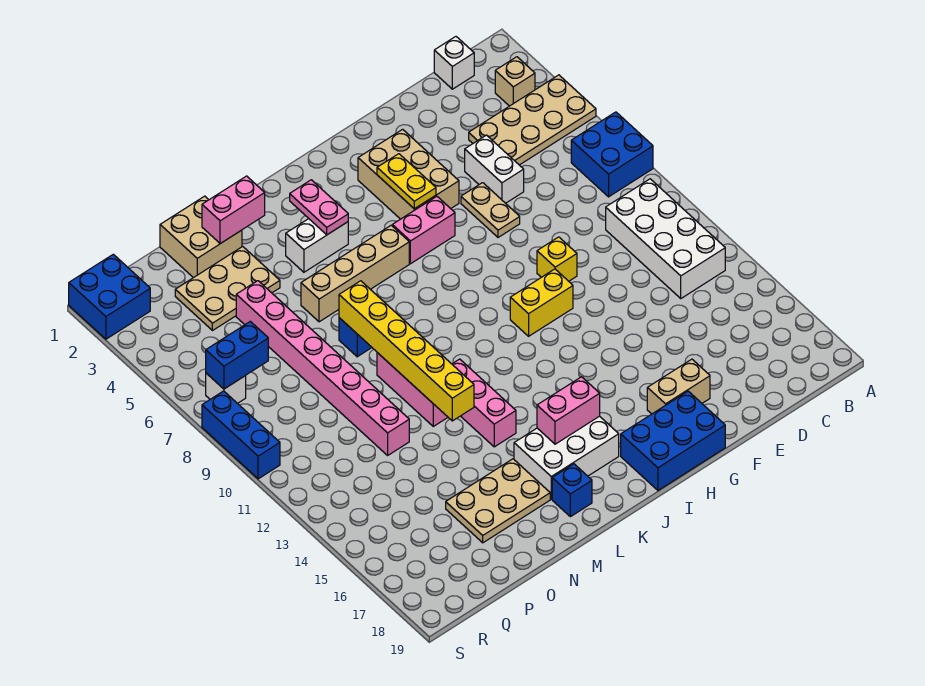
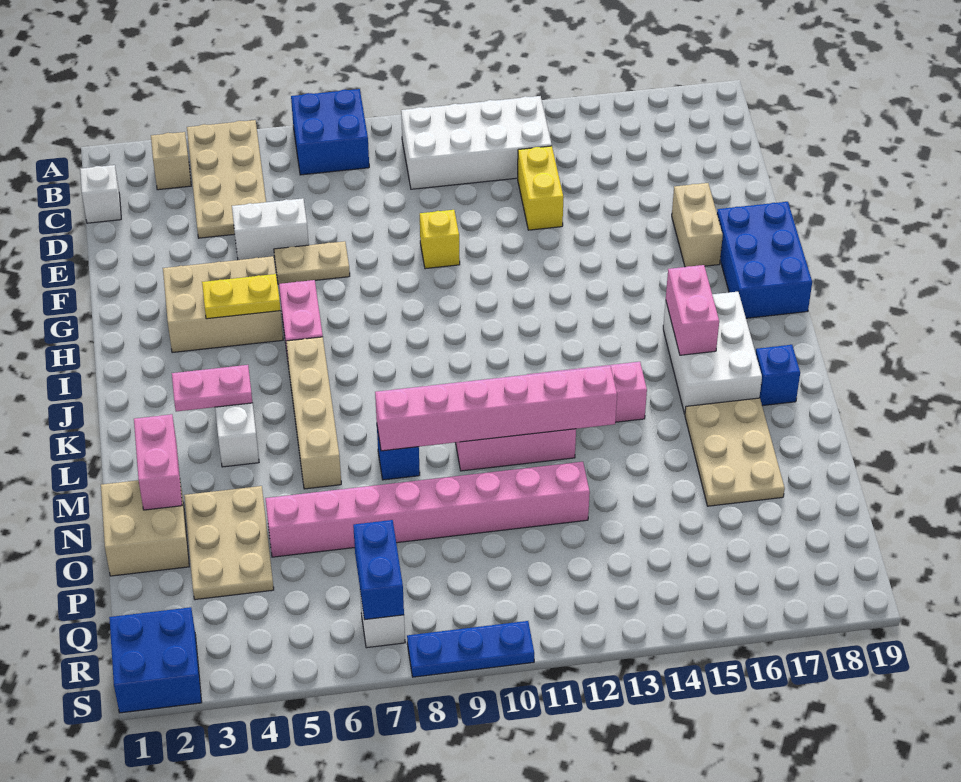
yellow 1x2 brick [510,269,573,336] -> yellow 1x2 brick moved to [518,146,564,230]
yellow 1x6 brick [339,281,474,421] -> pink 1x6 brick [375,366,617,451]
blue 1x3 brick [202,391,280,479] -> blue 1x3 plate [407,621,534,677]

